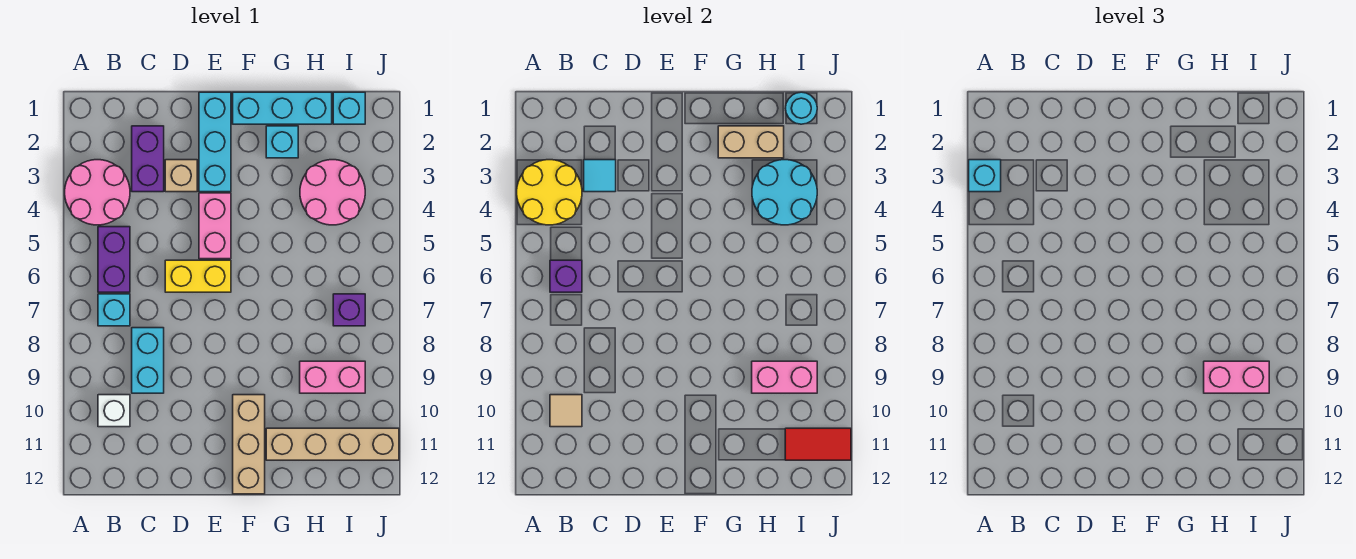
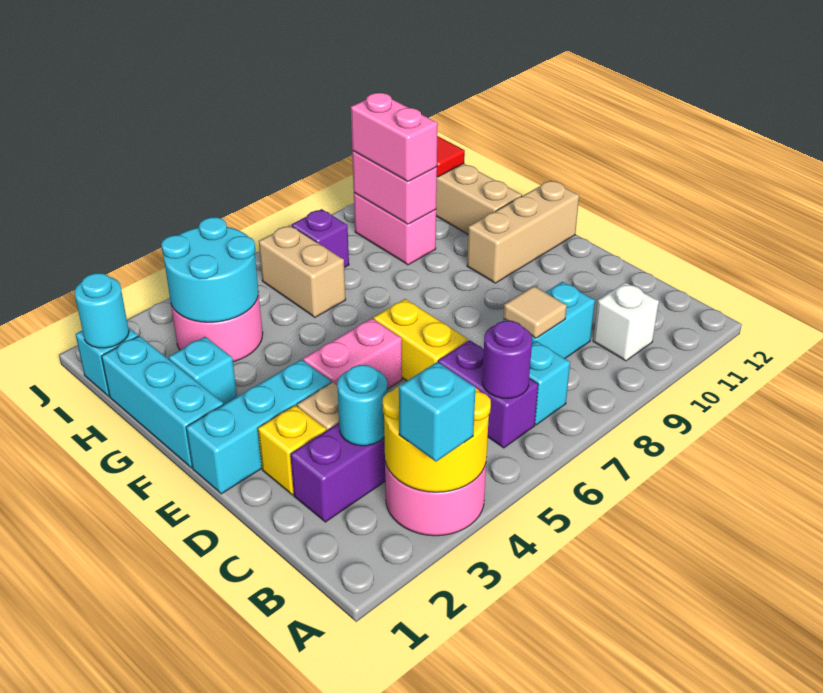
purple 1x2 brick [98,227,130,292] -> purple 1x2 brick turned to [438,340,538,448]
purple 1x1 brick [550,260,582,292] -> purple 1x1 round brick [482,321,532,398]
tan 1x1 tile [550,395,582,427] -> tan 1x1 tile moved to [503,286,567,338]
cyan 1x1 tile [584,160,616,192] -> cyan 1x1 round brick [337,365,387,446]
none -> yellow 1x1 brick [258,405,326,495]
tan 1x2 brick [718,126,784,158] -> tan 1x2 brick moved to [259,225,346,317]

